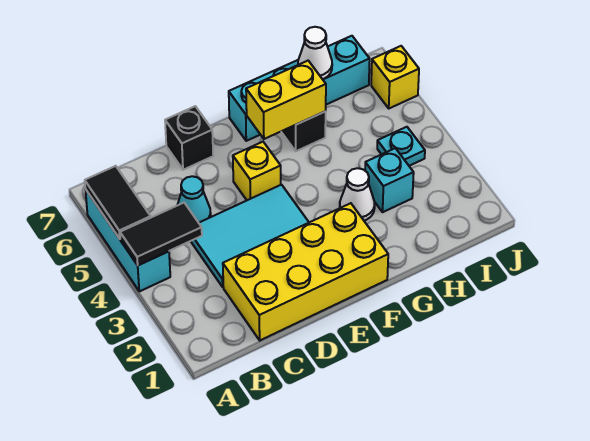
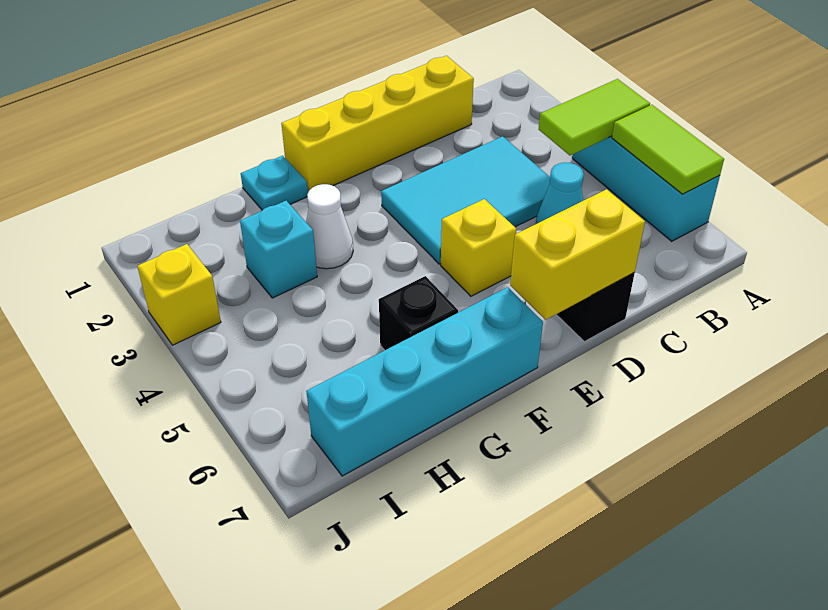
black 1x2 tile [120,203,202,265] -> lime 1x2 tile [539,79,650,156]
black 1x2 tile [85,166,151,239] -> lime 1x2 tile [612,105,724,194]
yellow 2x4 brick [223,203,388,340] -> yellow 1x4 brick [281,56,474,192]
yellow 1x2 brick [246,61,326,139] -> yellow 1x2 brick moved to [510,189,645,320]
white 1x1 cone [298,27,332,79] -> none
cyan 1x1 plate [377,127,425,166] -> cyan 1x1 plate moved to [241,156,308,210]
yellow 1x1 brick [371,46,419,108] -> yellow 1x1 brick moved to [137,244,221,345]

